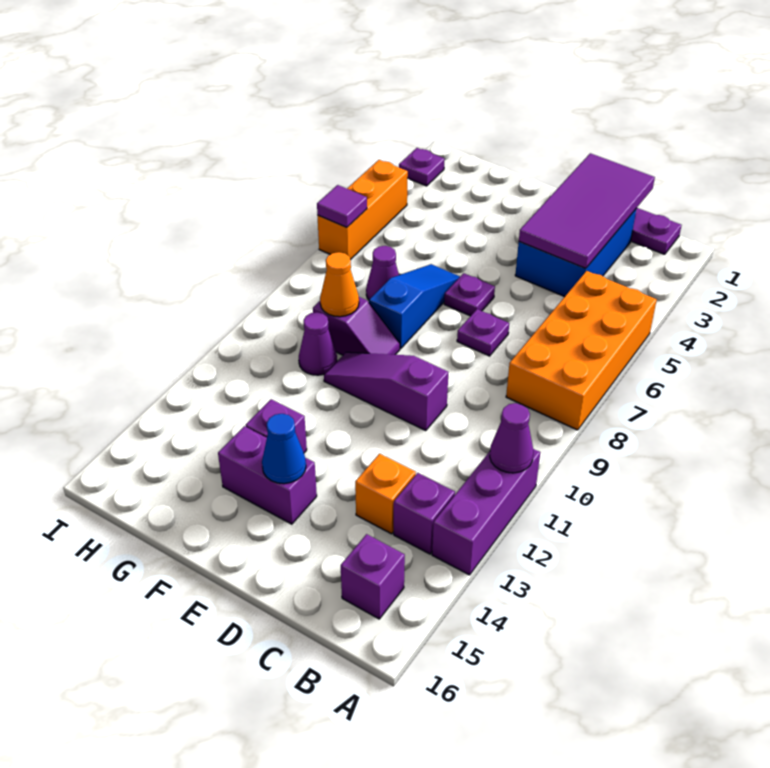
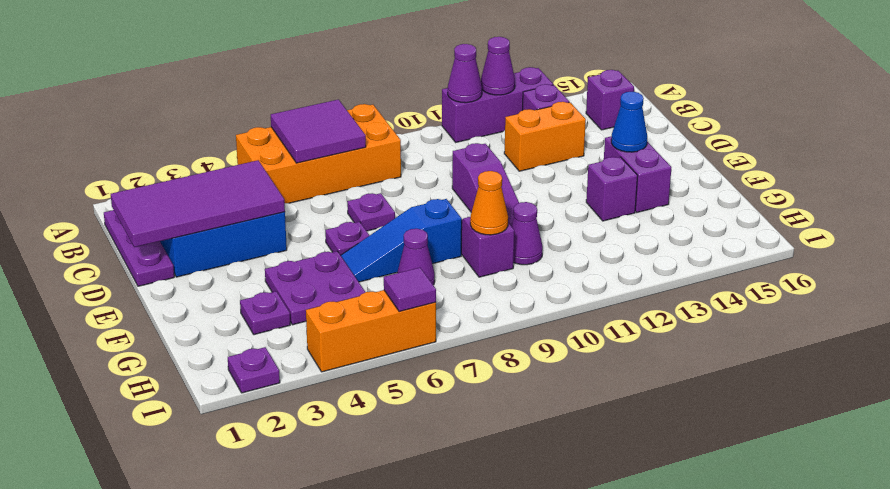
none -> purple 2x2 tile [271,100,366,163]
none -> purple 1x1 cone [481,37,515,95]
orange 1x1 brick [355,454,416,534] -> orange 1x2 brick [504,102,586,171]
none -> purple 2x2 plate [265,251,365,325]
none -> purple 1x1 plate [240,291,290,335]

